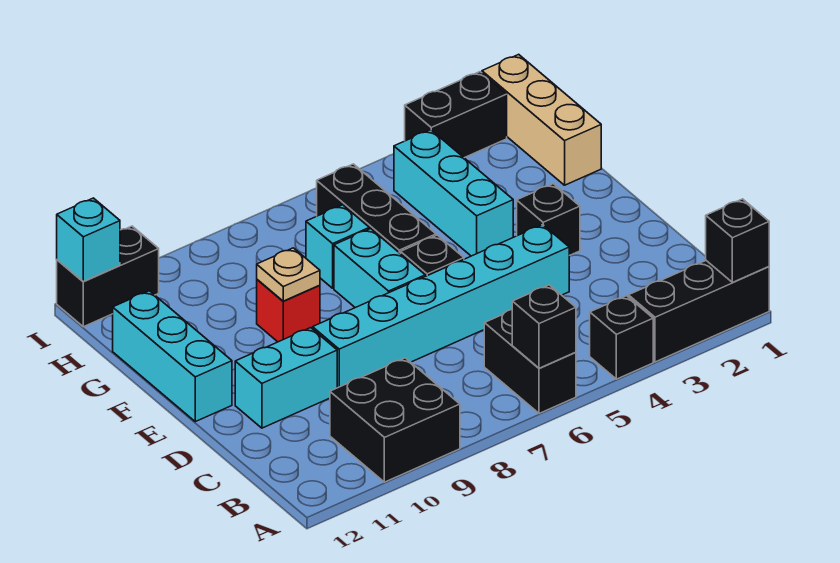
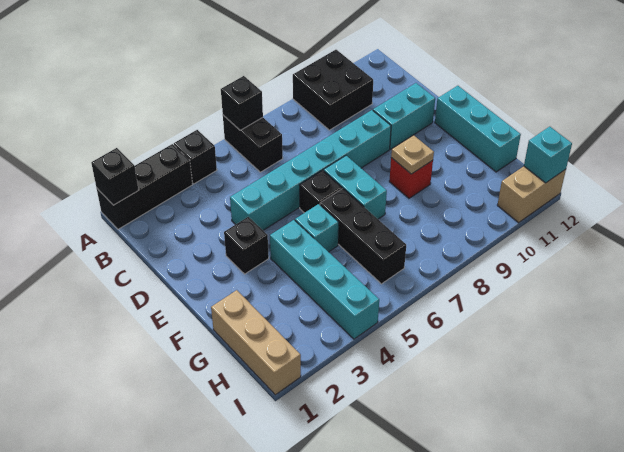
cyan 1x3 brick [394,130,513,256] -> cyan 1x4 brick [270,220,379,339]
cyan 1x1 brick [306,205,369,288] -> cyan 1x1 brick moved to [295,204,339,252]
black 1x2 brick [405,72,507,158] -> none
black 1x2 brick [57,226,159,327] -> tan 1x2 brick [497,166,566,223]

